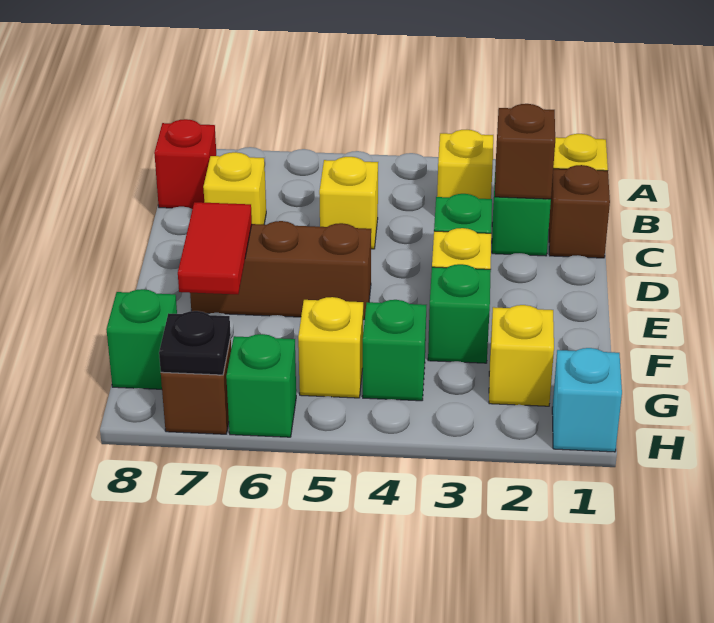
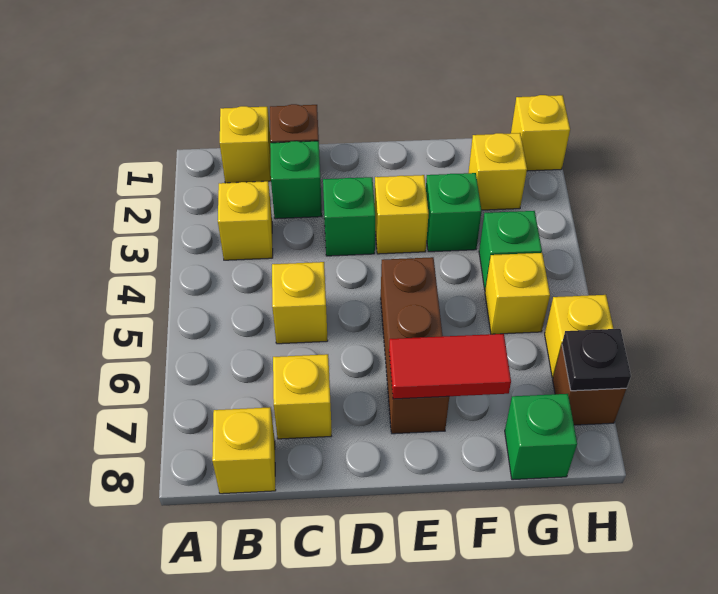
red 1x1 brick [154,119,216,209] -> yellow 1x1 brick [212,407,276,494]
brown 1x1 brick [495,104,555,199] -> none
cyan 1x1 brick [552,348,622,452] -> yellow 1x1 brick [511,95,570,171]
green 1x1 brick [226,334,296,437] -> yellow 1x1 brick [545,295,614,378]

